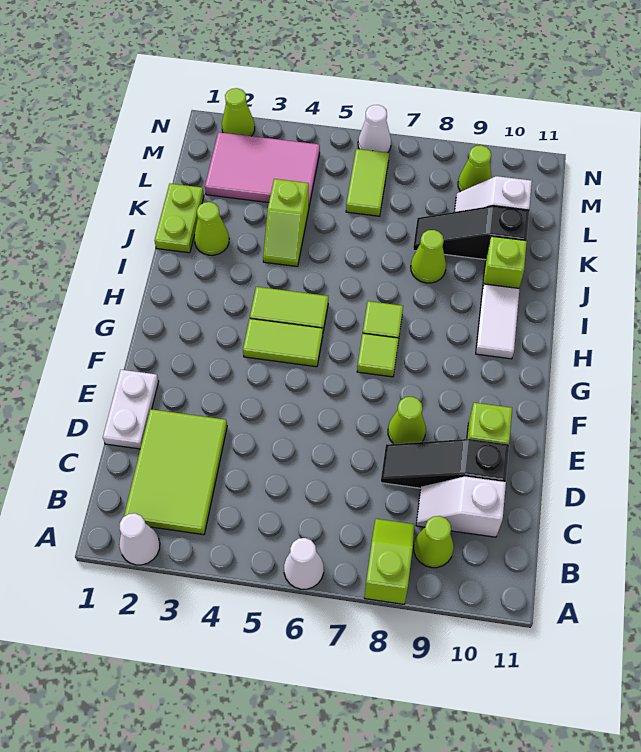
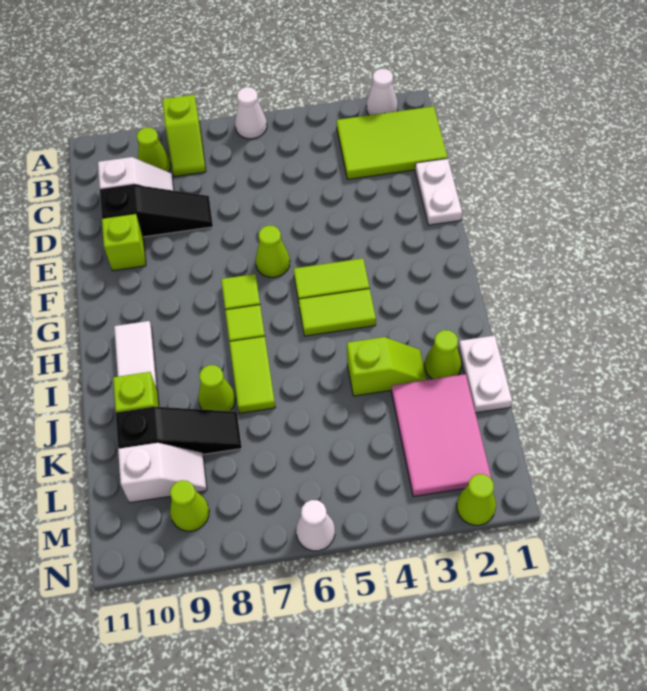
lime 2x3 tile [124,409,227,535] -> lime 2x3 tile turned to [337,106,448,179]
lime 1x1 cone [388,397,426,444] -> lime 1x1 cone moved to [256,225,290,277]
lime 1x2 plate [155,184,204,253] -> white 1x2 plate [458,335,512,413]
lime 1x2 slope [263,179,309,267] -> lime 1x2 slope turned to [347,337,427,396]
pink 2x3 tile [205,132,320,206] -> pink 2x3 tile turned to [391,374,492,497]
lime 1x2 tile [346,149,389,216] -> lime 1x2 tile moved to [229,336,276,413]

